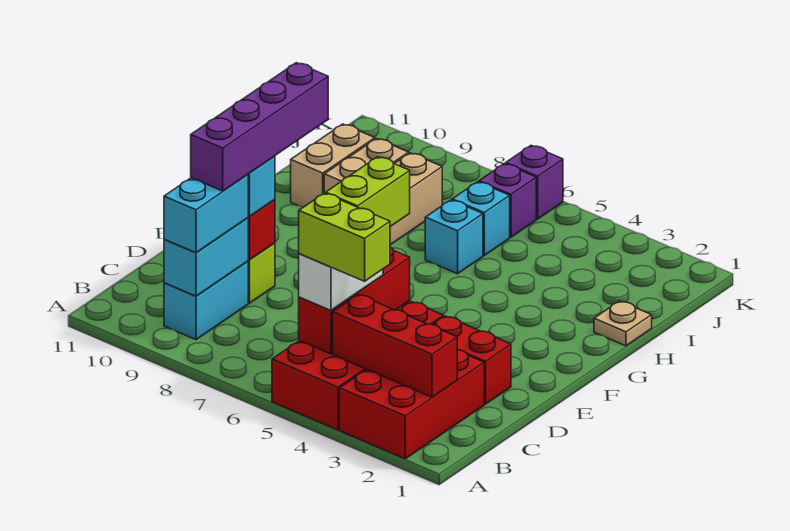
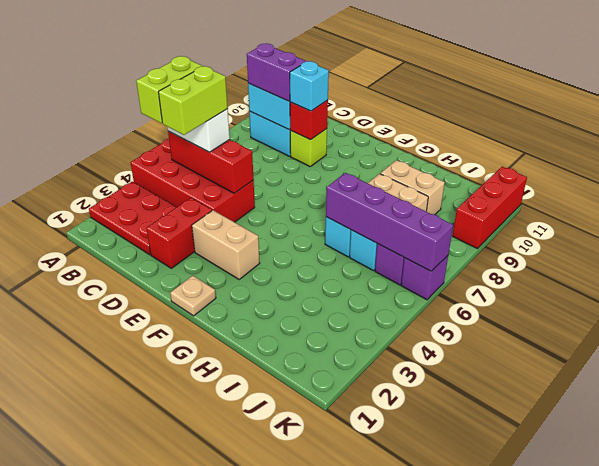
red 2x3 brick [339,350,484,459] -> red 2x3 plate [89,182,176,255]
red 1x3 brick [333,295,457,397] -> red 1x3 brick moved to [452,167,527,248]
cyan 1x2 brick [164,174,248,253] -> purple 1x2 brick [247,43,306,101]
lime 1x2 brick [326,157,410,227] -> lime 1x2 brick turned to [159,66,228,135]
purple 1x4 brick [191,63,328,191] -> purple 1x4 brick moved to [326,173,453,271]
tan 1x1 plate [594,301,652,346] -> tan 1x1 plate moved to [170,276,216,316]
tan 1x2 brick [291,124,375,208] -> tan 1x2 brick moved to [192,210,260,279]

